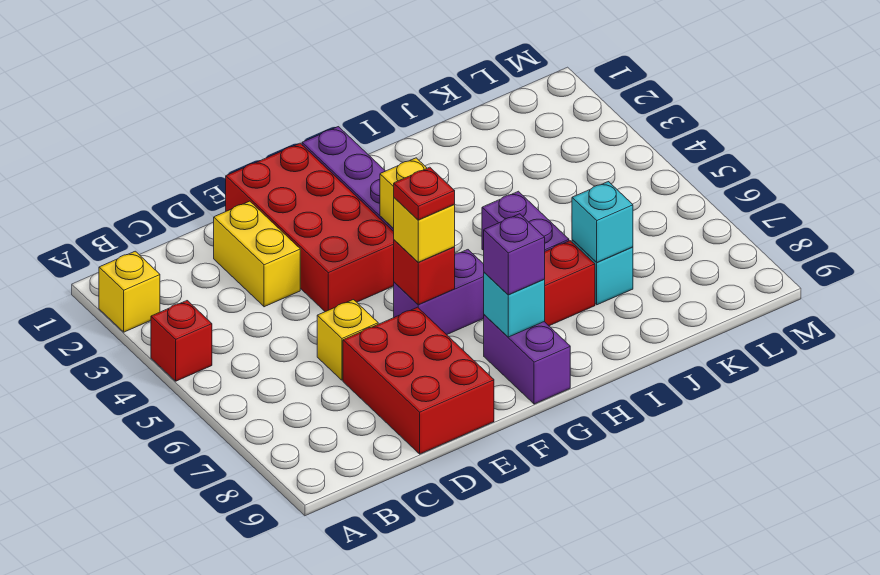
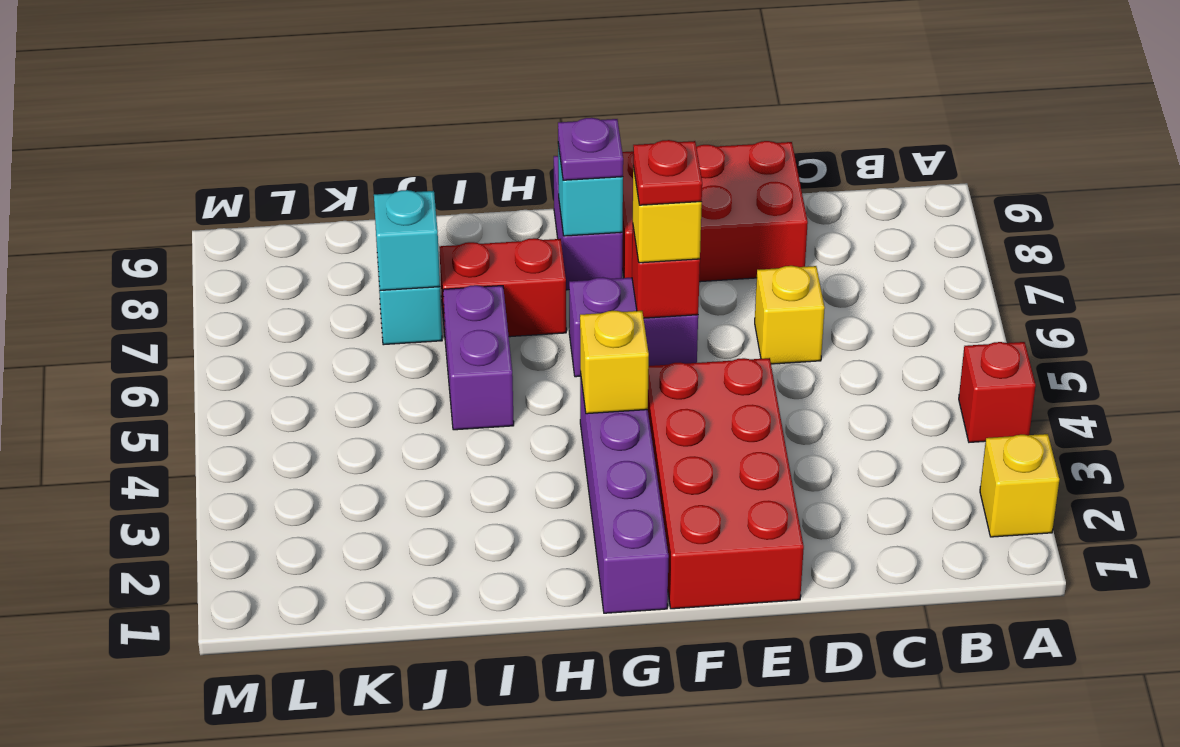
yellow 1x2 brick [214,201,300,307] -> none
red 2x3 brick [343,307,494,454] -> red 2x3 brick turned to [622,141,808,282]
purple 1x1 brick [484,214,545,295] -> purple 1x1 plate [558,118,623,180]

